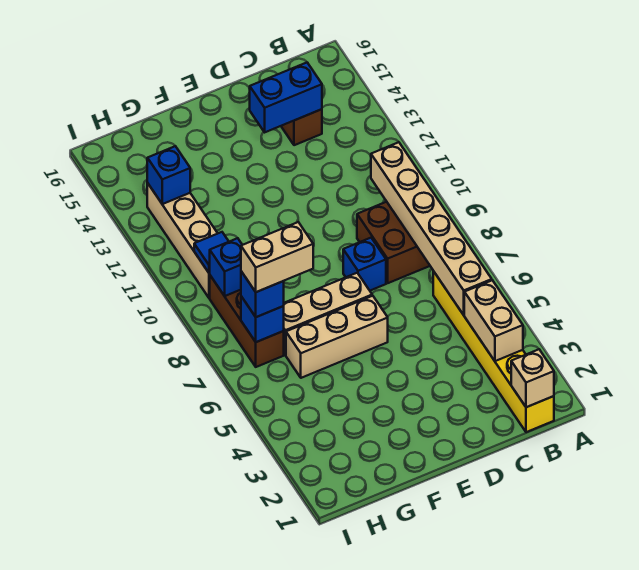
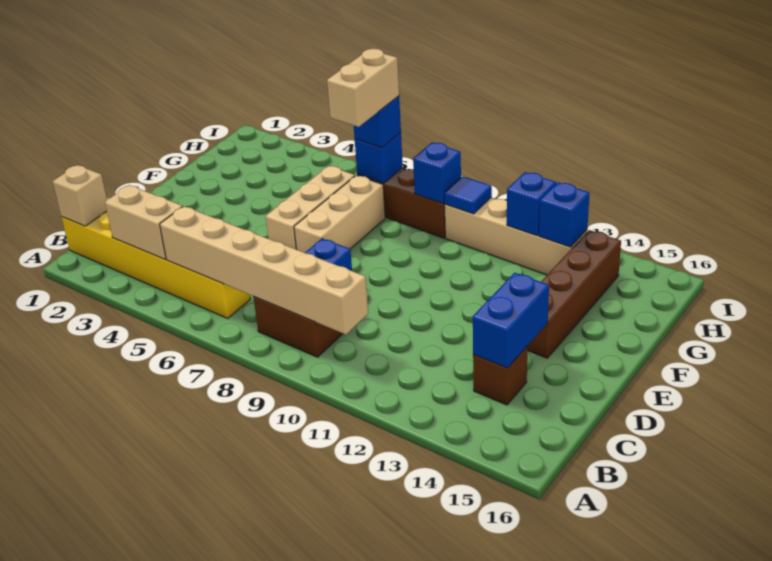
none -> brown 1x4 brick [527,230,621,358]
none -> blue 1x1 brick [507,172,556,235]

